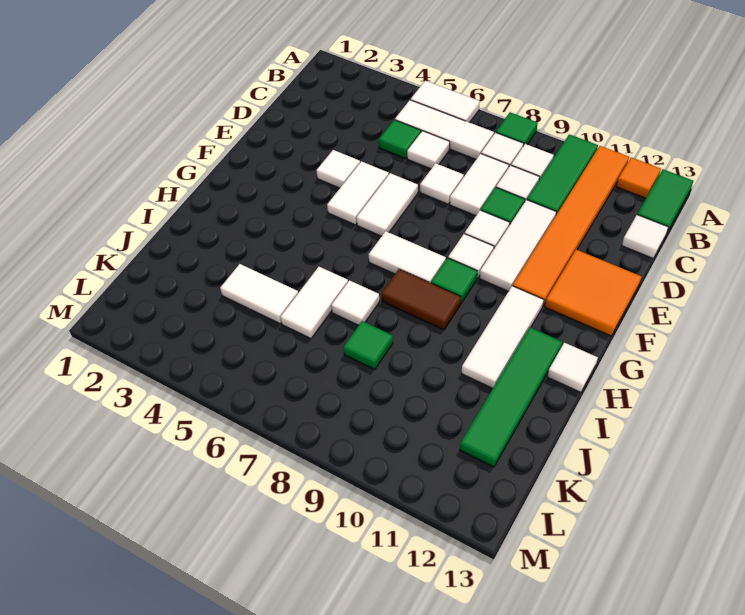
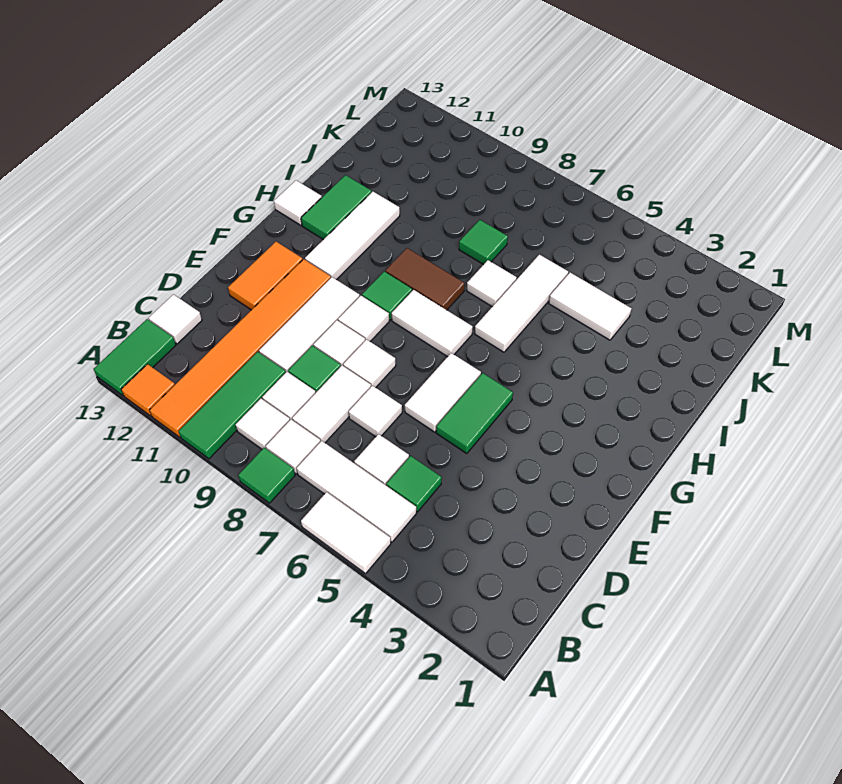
white 1x1 tile [316,150,360,188] -> white 1x1 tile moved to [343,339,396,388]
white 1x2 tile [327,161,389,225] -> green 1x2 tile [436,373,513,454]
orange 2x2 tile [545,250,641,336] -> orange 1x2 tile [228,242,303,310]
green 1x4 tile [460,327,562,467] -> green 1x2 tile [301,175,372,240]
white 1x2 tile [280,267,348,338] -> white 1x3 tile [475,255,568,352]

